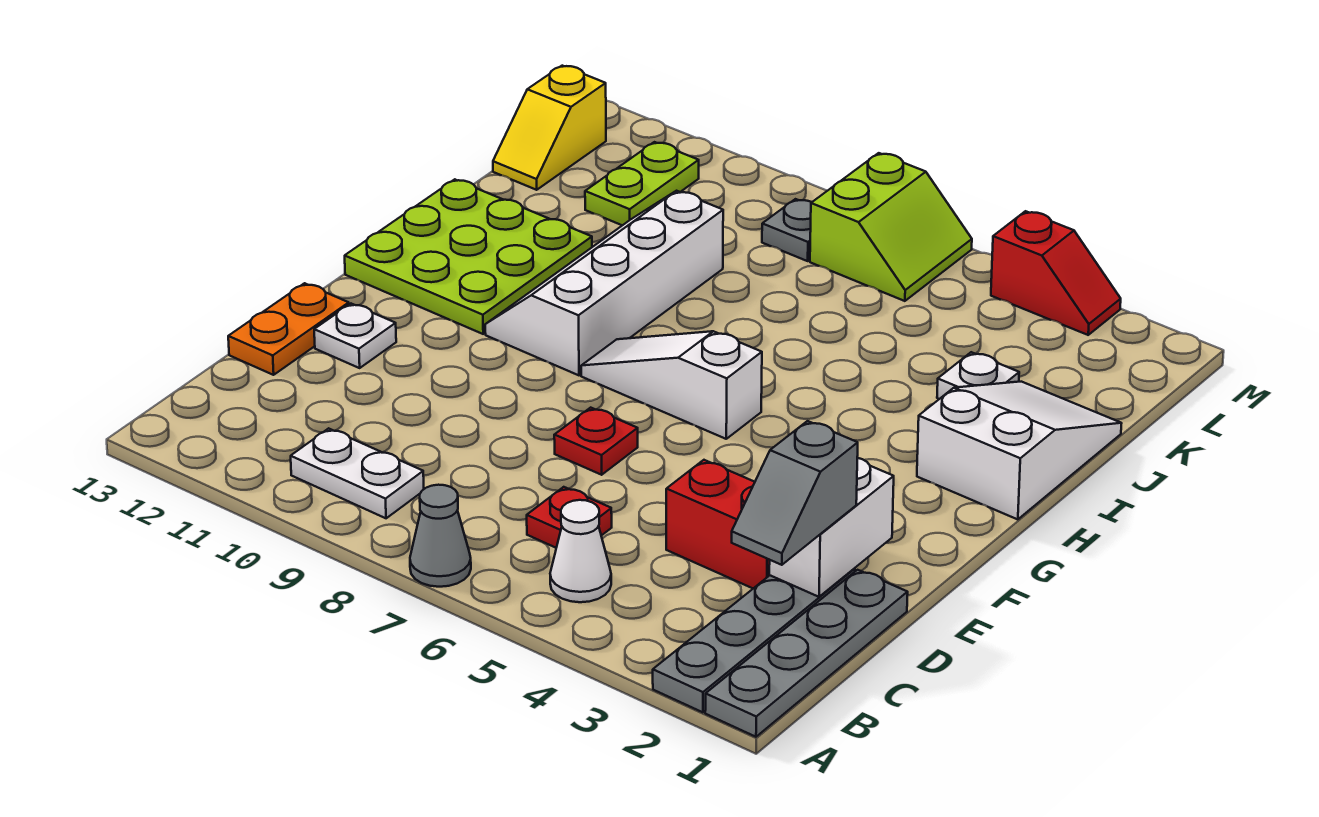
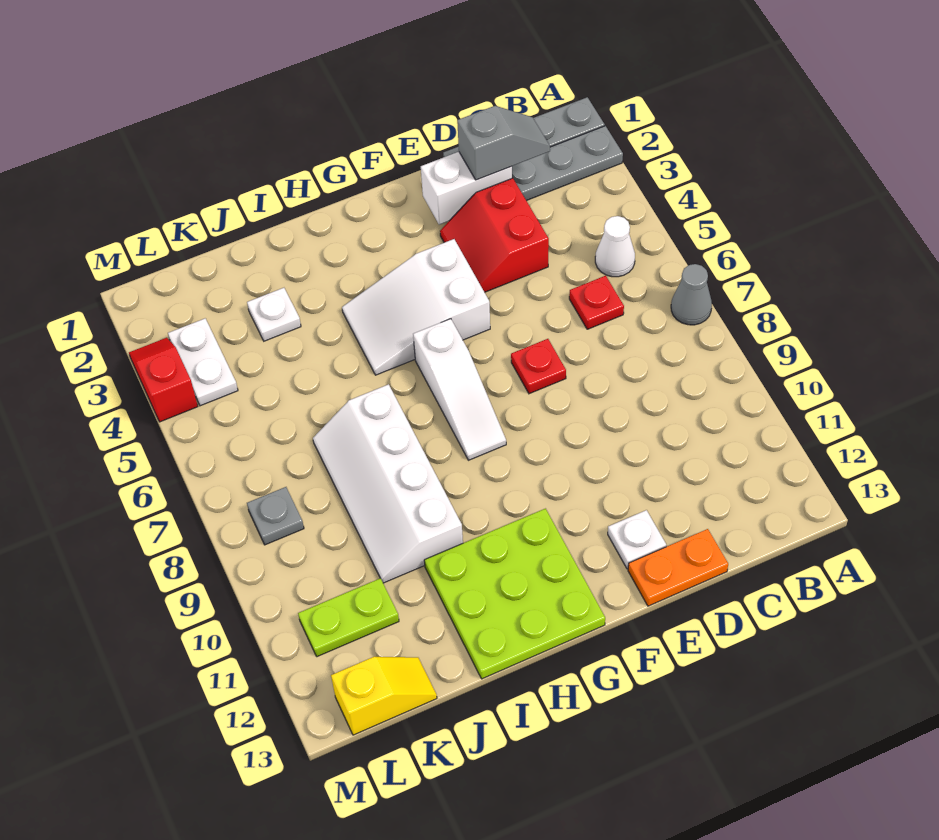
white 1x2 plate [291,428,424,518] -> white 1x2 plate moved to [168,318,238,406]
white 2x4 slope [485,191,723,375] -> white 2x4 slope turned to [313,384,463,583]
white 2x3 slope [917,382,1122,519] -> white 2x3 slope moved to [342,239,490,375]
lime 2x2 slope [810,153,972,301] -> none

